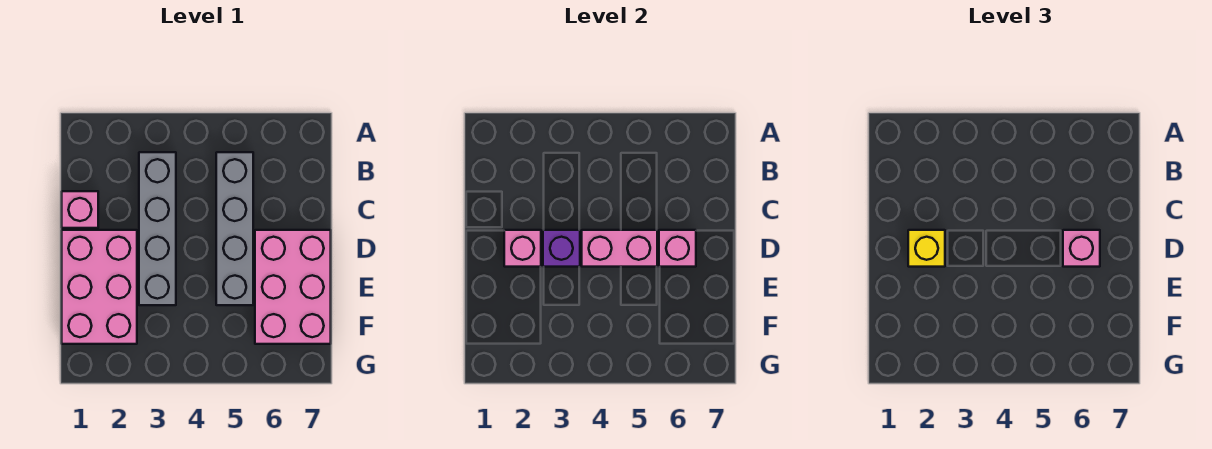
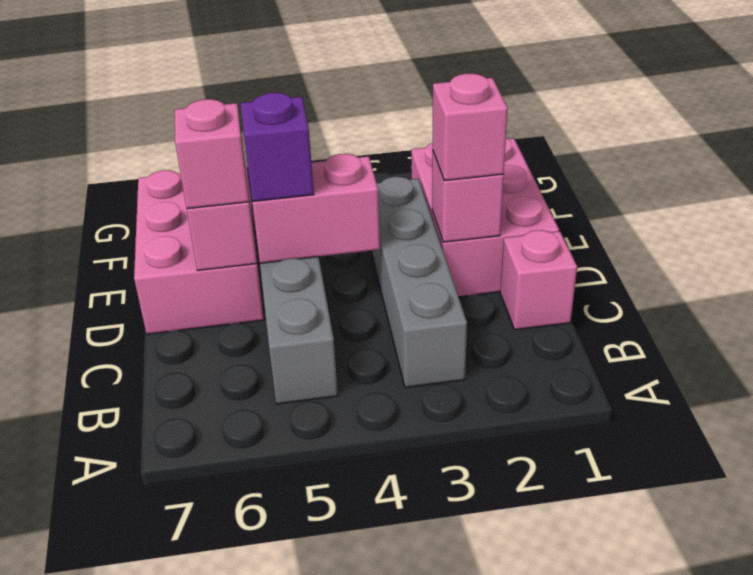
yellow 1x1 brick [908,230,945,267] -> pink 1x1 brick [433,74,508,181]
purple 1x1 brick [543,230,580,267] -> purple 1x1 brick moved to [241,93,314,202]

